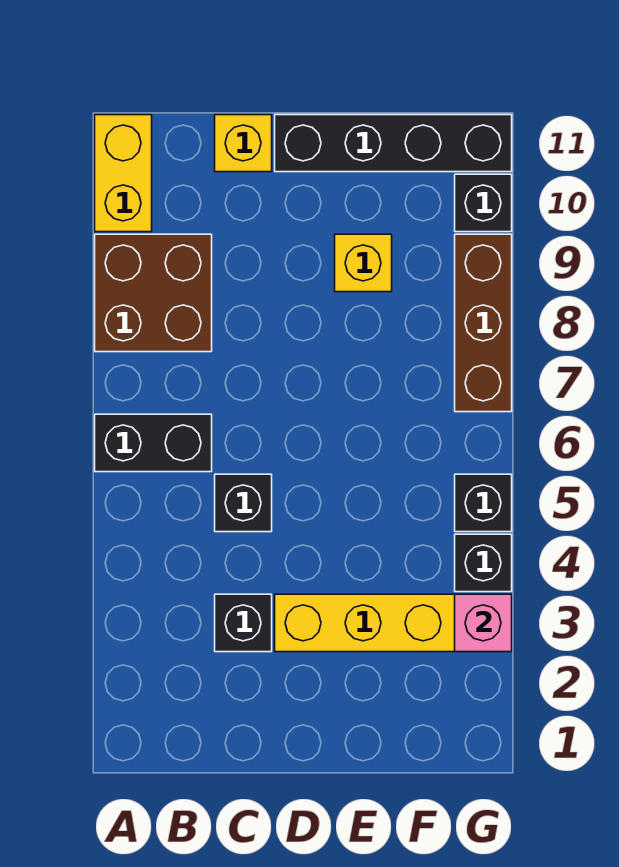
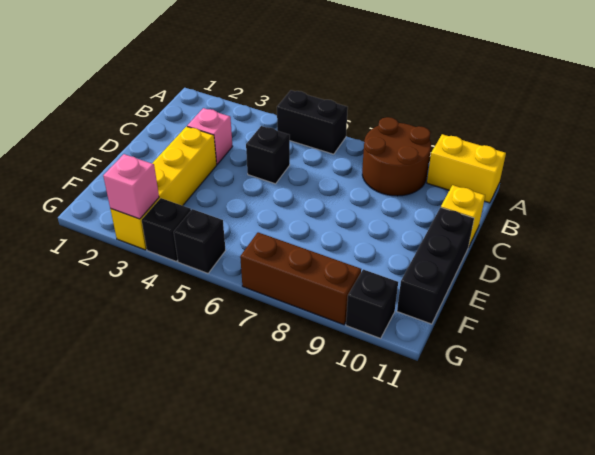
black 1x2 brick [95,414,212,472] -> black 1x2 brick turned to [277,90,348,154]
brown 2x2 brick [95,234,212,352] -> brown 2x2 round brick [362,117,431,196]
black 1x1 brick [215,594,272,652] -> pink 1x1 brick [187,108,233,164]
black 1x4 brick [275,115,512,172] -> black 1x3 brick [397,207,474,324]
yellow 1x1 brick [335,234,392,292] -> none

